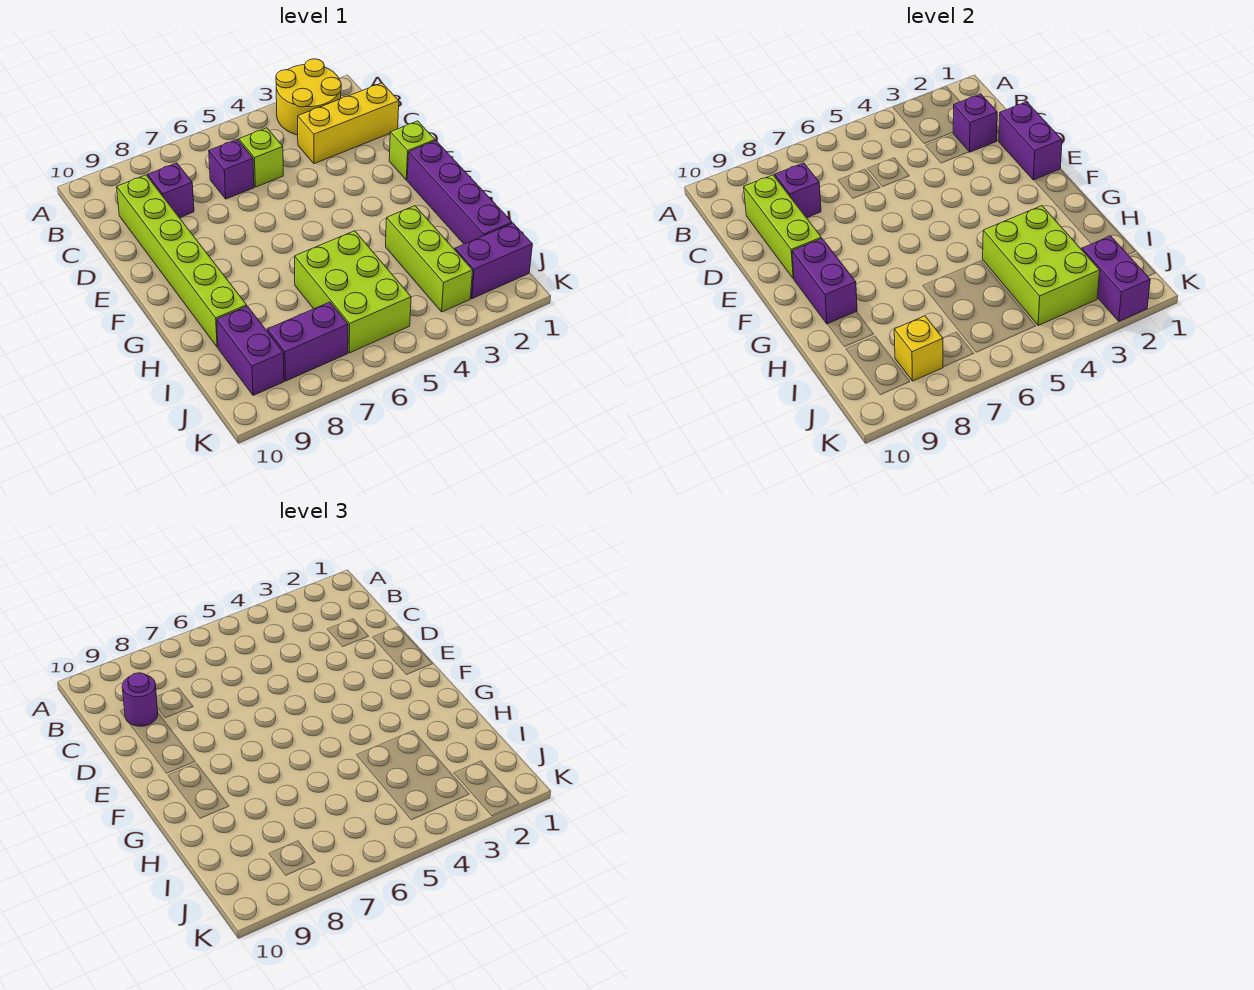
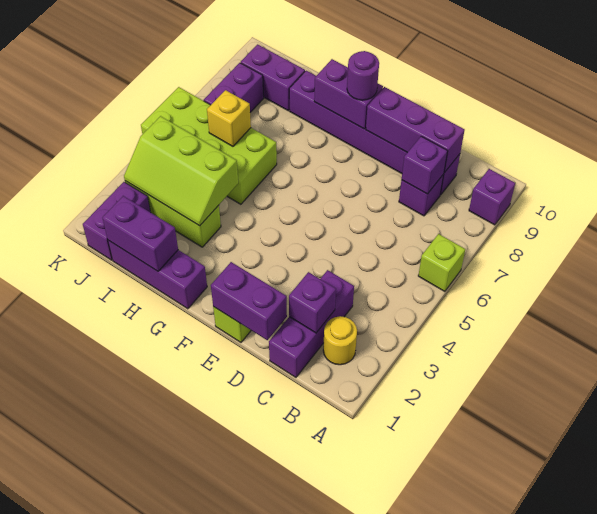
yellow 2x2 round brick [276,59,341,135] -> yellow 1x1 round brick [323,316,357,365]
yellow 1x3 brick [298,83,399,164] -> purple 1x3 brick [269,270,354,377]
lime 1x1 brick [239,128,283,187] -> lime 1x1 brick moved to [418,234,465,292]
purple 1x1 brick [209,140,254,199] -> purple 1x1 brick moved to [469,169,515,225]
lime 1x6 brick [117,175,247,347] -> purple 1x6 brick [289,71,460,195]
lime 1x3 brick [744,175,822,279] -> purple 1x3 brick [366,87,465,173]
purple 1x1 round brick [122,673,158,726] -> purple 1x1 round brick moved to [347,51,379,100]
purple 1x4 brick [407,141,512,244] -> purple 1x3 brick [108,240,207,309]
lime 2x3 brick [983,206,1100,325] -> lime 2x3 slope [124,116,238,226]
lime 2x3 brick [295,231,411,353] -> lime 2x4 brick [141,87,277,204]
purple 1x2 brick [1082,236,1150,321] -> purple 1x2 brick moved to [103,196,178,271]
yellow 1x1 brick [894,316,943,381] -> yellow 1x1 brick moved to [207,90,251,146]

